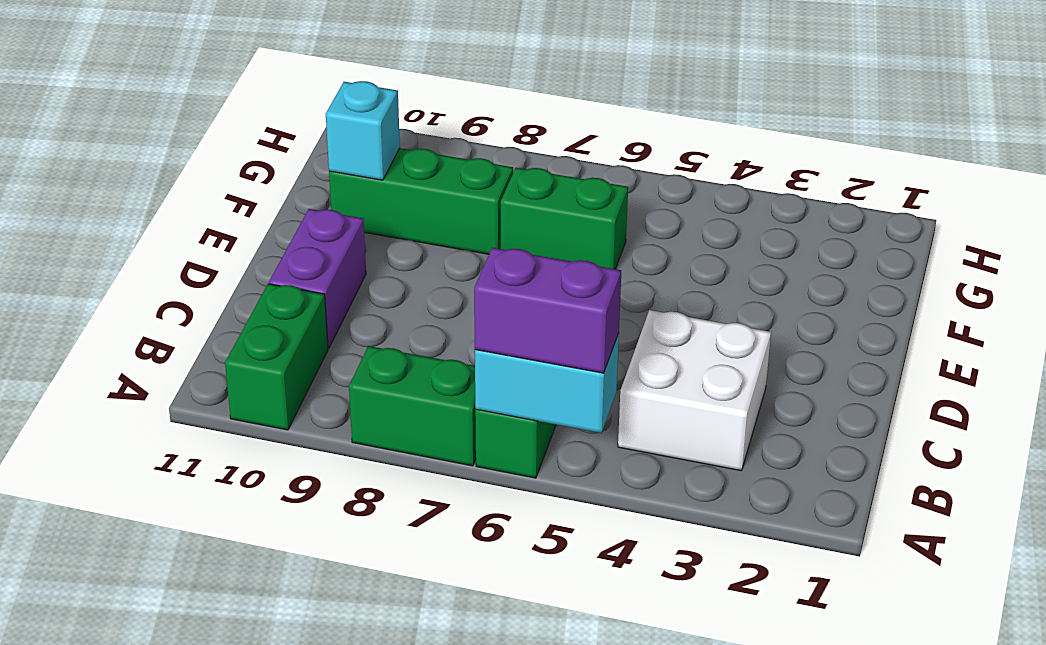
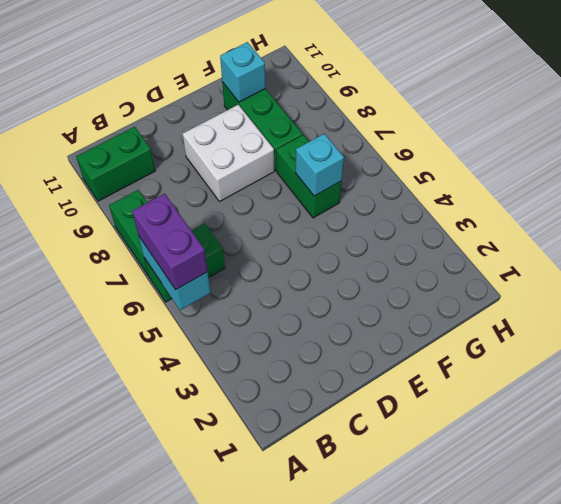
white 2x2 brick [618,310,771,471] -> white 2x2 brick moved to [183,105,274,202]
purple 1x2 brick [269,209,366,348] -> none
none -> cyan 1x1 brick [295,134,344,196]

